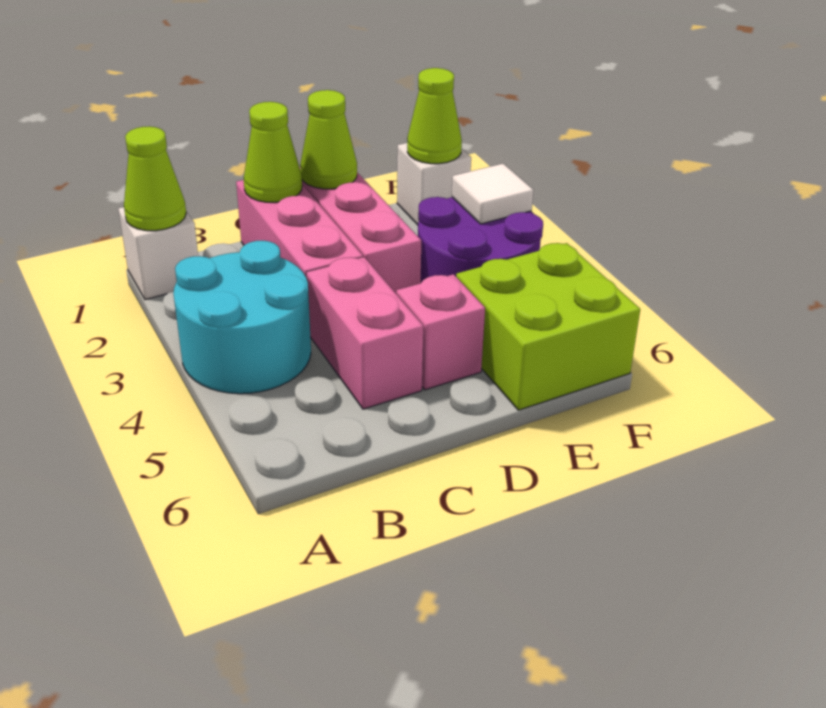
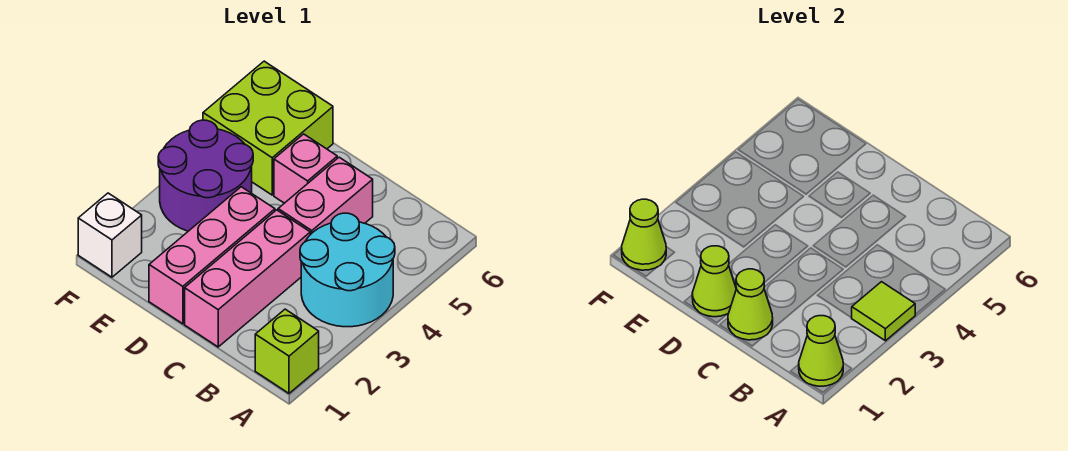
white 1x1 brick [118,207,198,300] -> lime 1x1 brick [255,309,319,393]
none -> lime 1x1 tile [852,282,915,341]
white 1x1 tile [452,164,533,224] -> none

